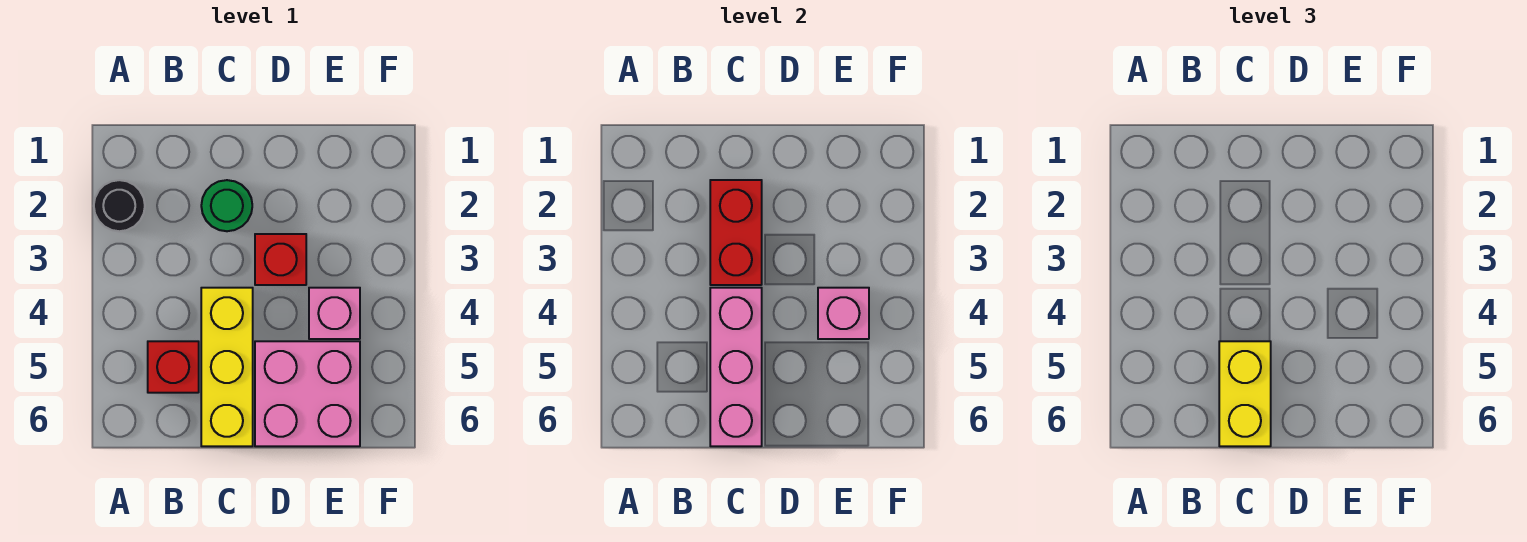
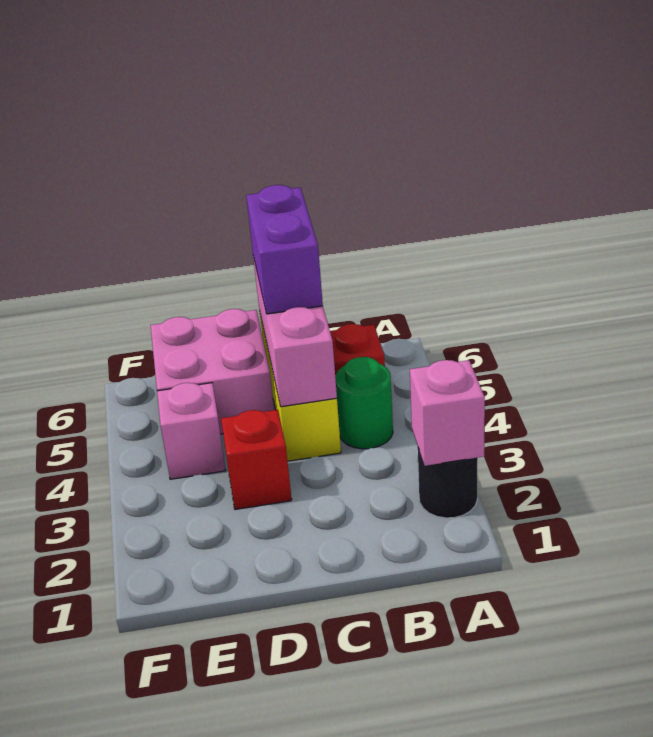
green 1x1 round brick [201,180,252,231] -> green 1x1 round brick moved to [335,357,393,449]
red 1x2 brick [710,180,762,285] -> none
yellow 1x2 brick [1219,341,1271,446] -> purple 1x2 brick [246,185,323,314]
pink 1x1 brick [818,288,869,339] -> pink 1x1 brick moved to [410,360,485,466]

